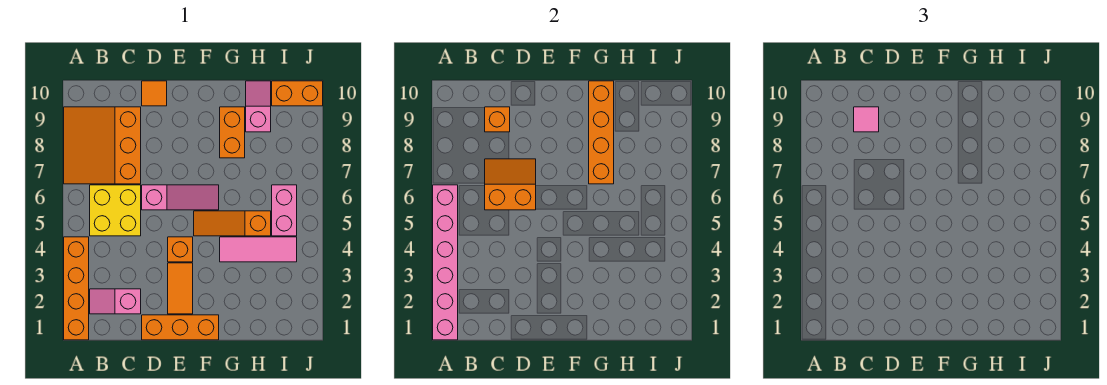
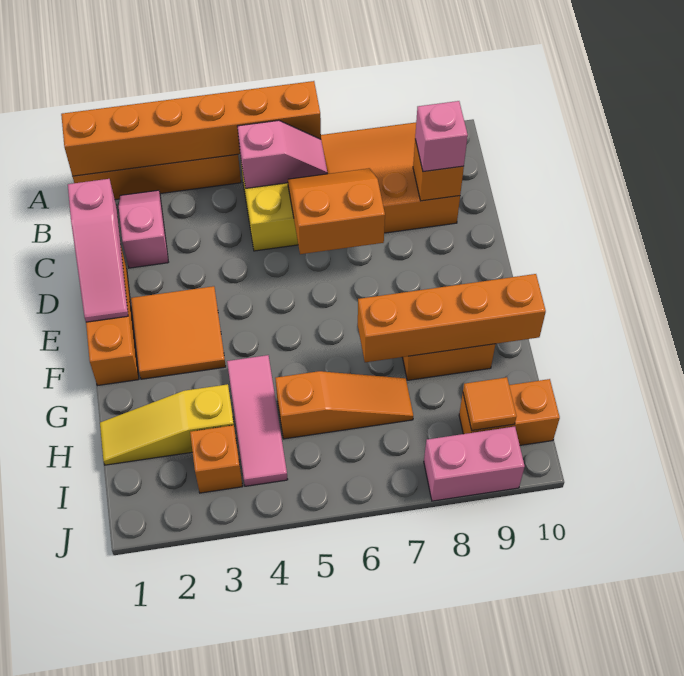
pink 1x6 brick [433,185,458,340] -> orange 1x6 brick [61,81,321,176]
orange 2x2 slope [485,159,536,210] -> orange 2x2 slope turned to [288,168,385,254]
pink 1x1 tile [854,107,879,132] -> pink 1x1 brick [415,101,468,172]
pink 1x3 slope [142,185,219,210] -> pink 1x3 slope moved to [68,179,128,322]
orange 1x1 tile [142,81,167,106] -> orange 1x1 tile moved to [463,377,516,430]
orange 1x2 tile [168,263,193,314] -> orange 2x2 tile [131,286,226,379]
orange 1x1 brick [168,237,193,262] -> orange 1x1 brick moved to [190,425,243,493]
orange 1x3 slope [194,211,271,236] -> orange 1x3 slope turned to [275,371,413,439]
none -> yellow 1x3 slope [100,384,234,465]
pink 1x2 slope [246,81,271,132] -> pink 1x2 slope moved to [237,120,327,188]
pink 1x2 brick [272,185,297,236] -> pink 1x2 brick moved to [424,427,525,501]
orange 1x2 brick [272,81,323,106] -> orange 1x2 brick turned to [459,379,560,445]

